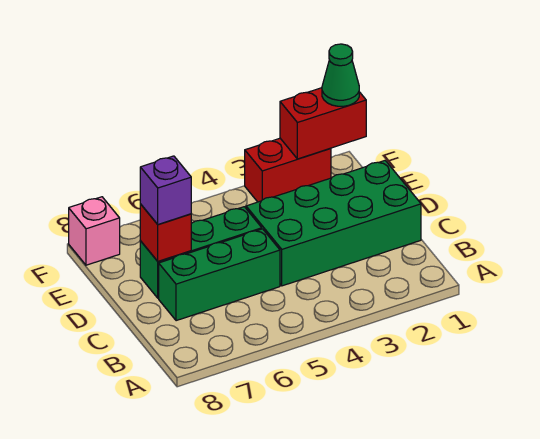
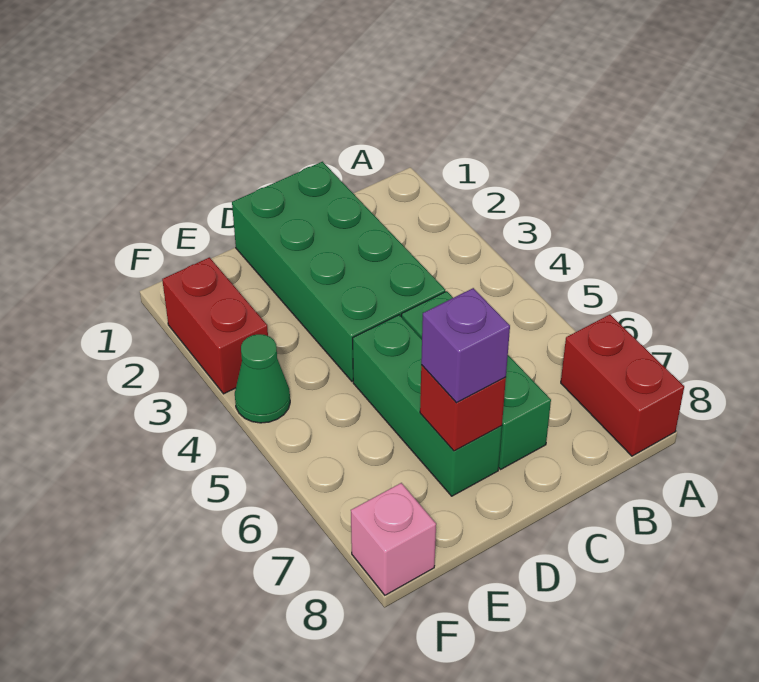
red 1x2 brick [280,88,366,159] -> red 1x2 brick moved to [561,315,684,456]
green 1x1 cone [322,44,359,106] -> green 1x1 cone moved to [235,334,290,423]

